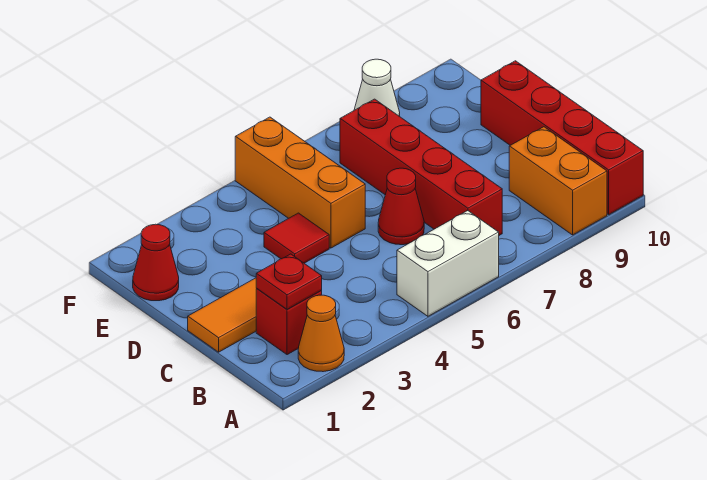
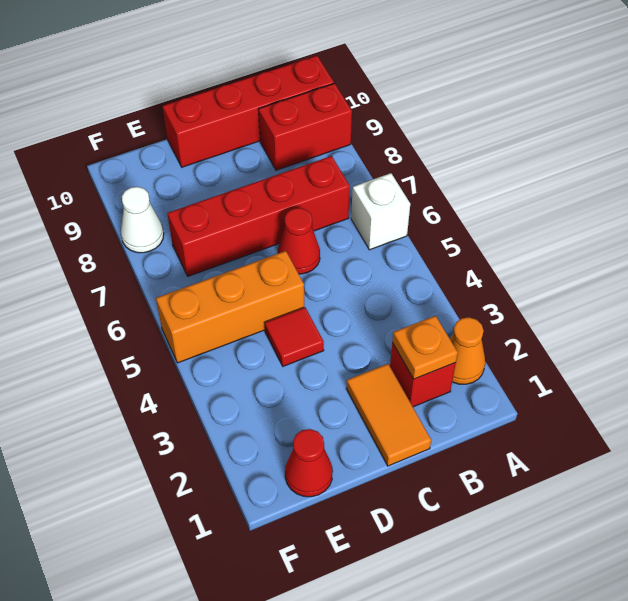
white 1x2 brick [397,211,499,316] -> white 1x1 brick [351,173,410,250]
orange 1x2 brick [509,127,607,235] -> red 1x2 brick [258,83,352,170]
red 1x1 plate [256,254,322,310] -> orange 1x1 plate [392,316,458,379]

